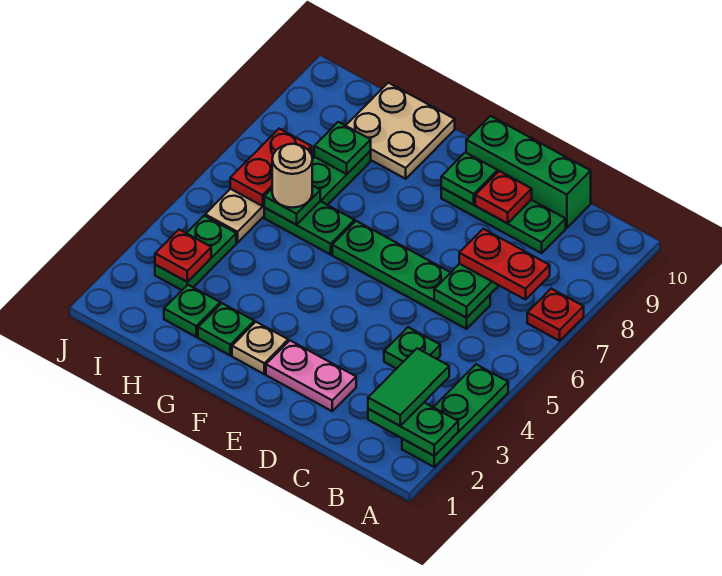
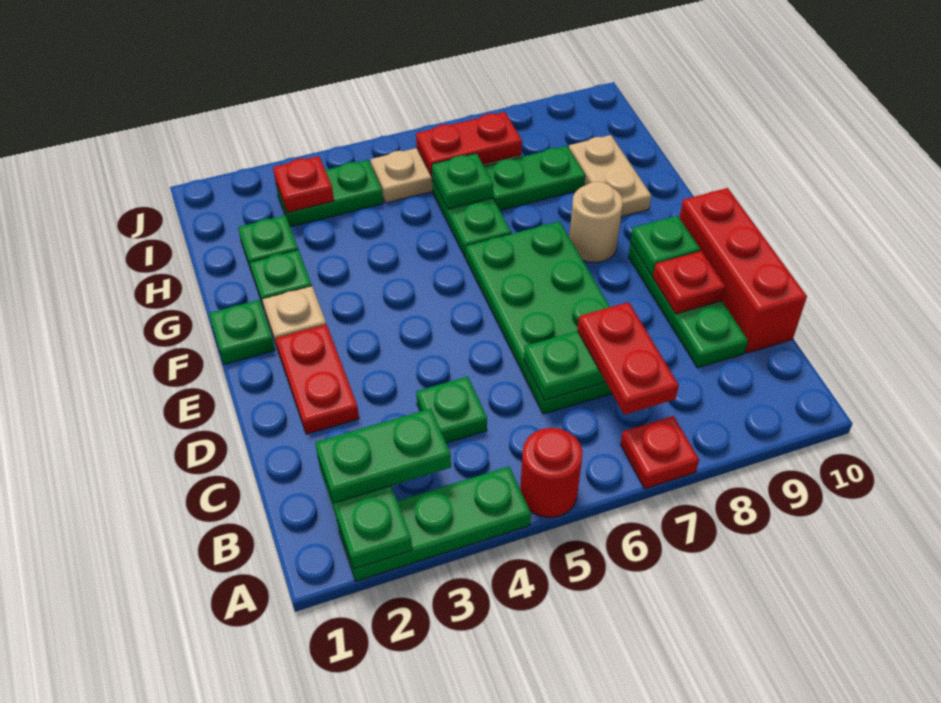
none -> red 1x1 round brick [520,428,583,518]
green 1x2 tile [368,348,449,426] -> green 1x2 plate [315,408,451,503]
green 1x4 plate [332,221,490,329] -> green 2x4 plate [466,221,612,414]
green 1x3 brick [466,116,591,228] -> red 1x3 brick [679,188,807,353]
pink 1x2 plate [266,341,356,411] -> red 1x2 plate [276,324,359,434]
tan 2x2 plate [346,83,455,179] -> tan 1x2 plate [569,135,651,217]
tan 1x1 round brick [272,144,312,208] -> tan 1x1 round brick moved to [569,182,623,262]
green 1x1 plate [314,122,371,174] -> green 1x1 plate moved to [209,300,275,364]

